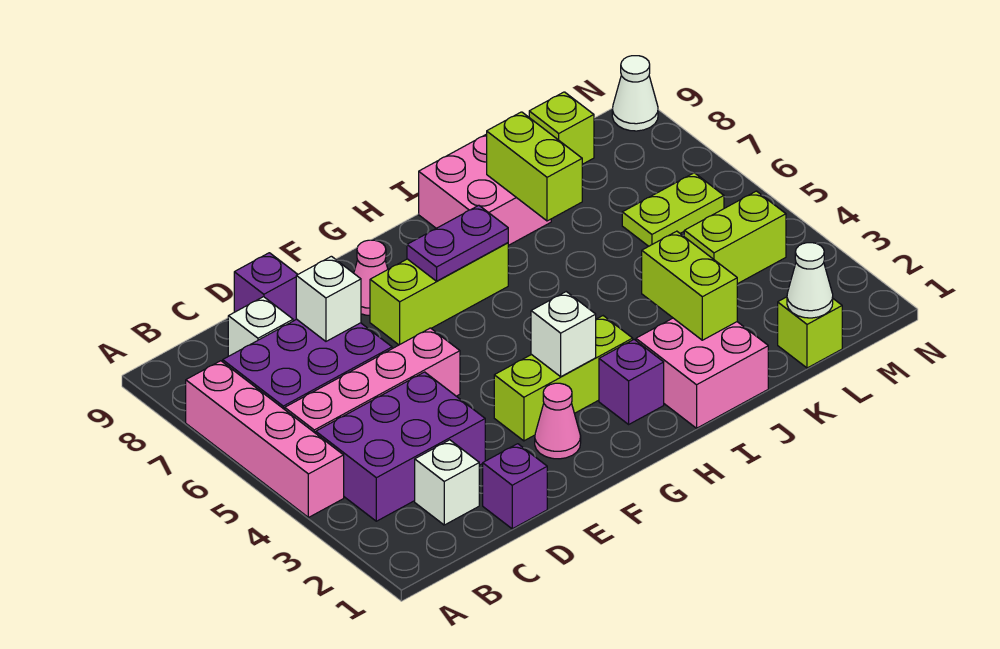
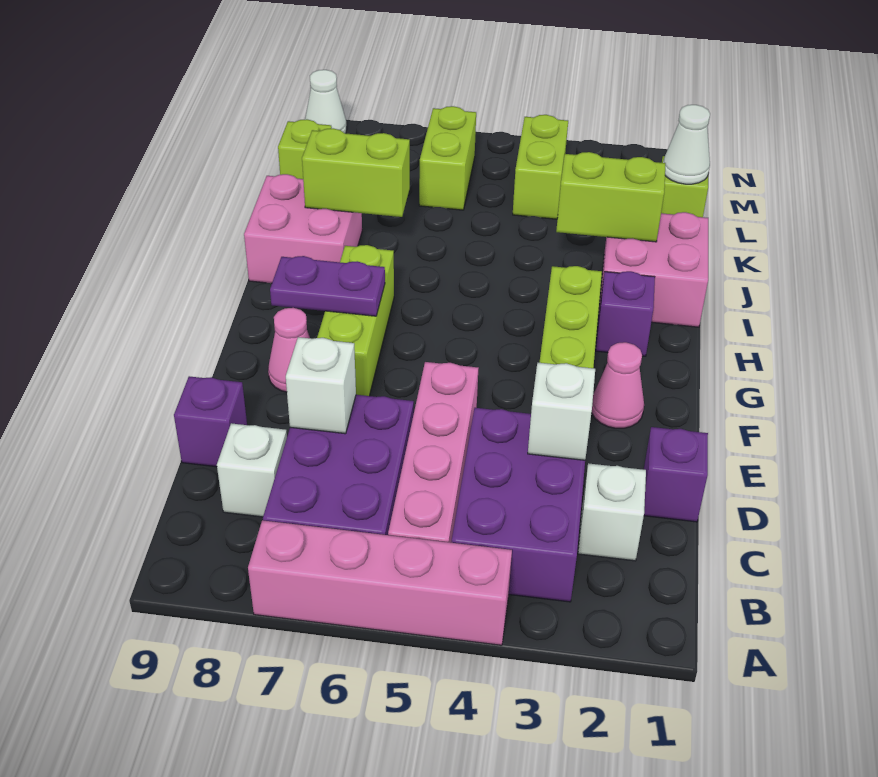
white 1x1 brick [531,292,596,377] -> white 1x1 brick moved to [528,363,595,460]
purple 1x2 plate [407,205,508,281] -> purple 1x2 plate turned to [270,256,385,316]
lime 1x2 plate [622,173,724,246] -> lime 1x2 brick [419,106,476,210]

